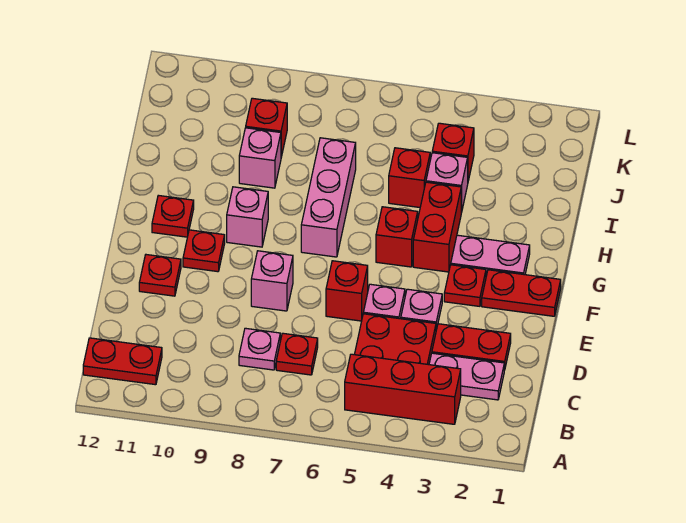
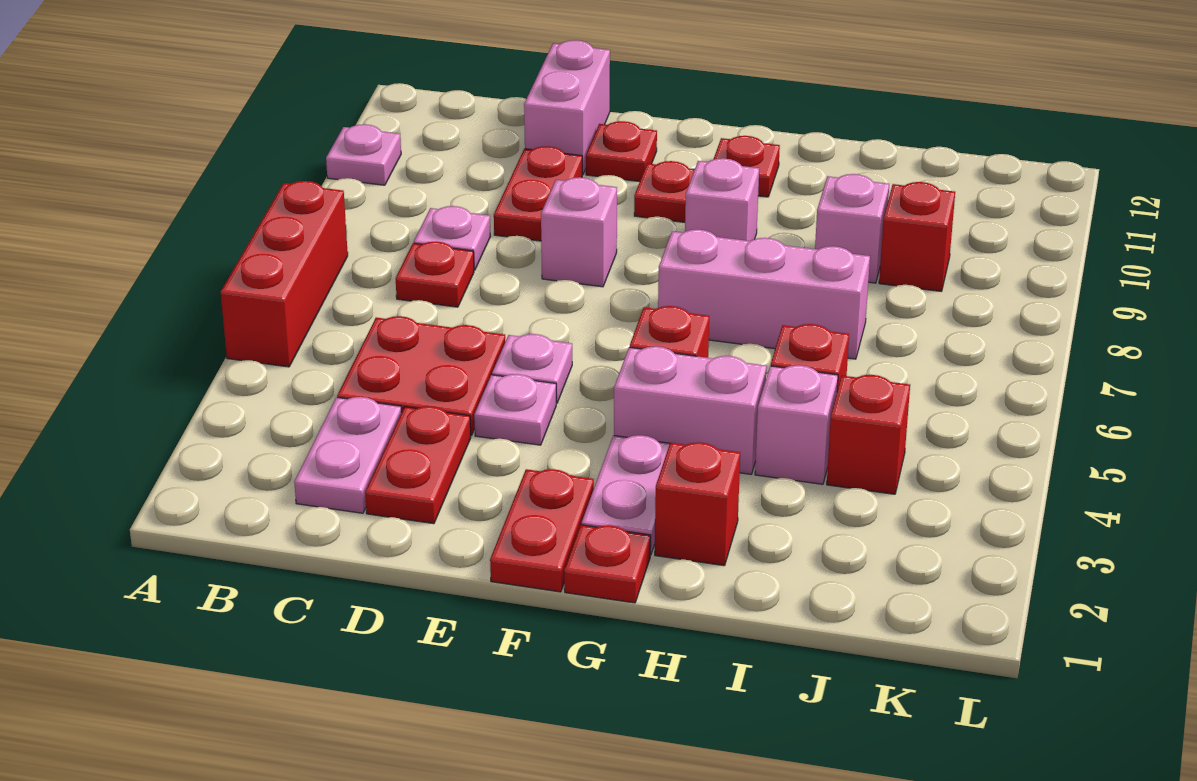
none -> pink 1x1 plate [326,124,401,185]
red 1x3 brick [345,354,461,424] -> red 1x3 brick moved to [221,181,348,367]
red 1x2 plate [83,338,162,385] -> red 1x2 plate moved to [494,146,582,241]
none -> pink 1x2 brick [524,40,610,175]
red 1x1 brick [326,261,368,321] -> red 1x1 brick moved to [655,442,740,566]
red 1x1 plate [444,265,486,306] -> red 1x1 plate moved to [564,525,651,603]
red 1x2 brick [413,182,461,272] -> pink 1x2 brick [614,346,767,474]

